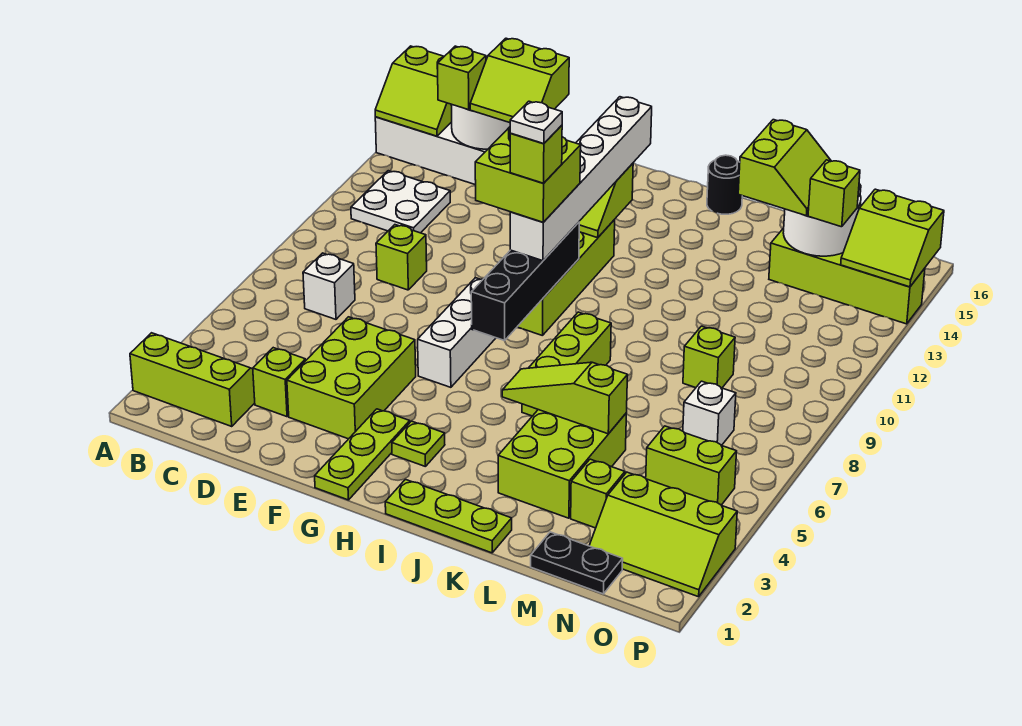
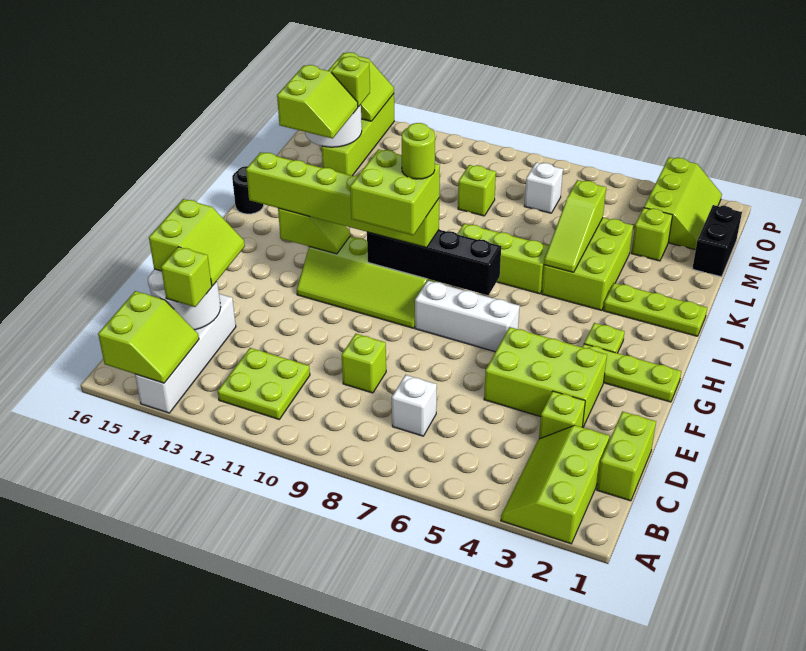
white 2x2 plate [351,171,450,233] -> lime 2x2 plate [218,348,310,419]
white 1x6 brick [510,97,652,261] -> lime 1x6 brick [246,152,439,248]
lime 1x1 brick [510,125,562,183] -> lime 1x1 round brick [402,123,435,179]
white 1x1 plate [510,101,562,144] -> none
lime 1x3 plate [385,480,512,553] -> lime 1x3 plate turned to [603,283,707,336]
lime 2x3 brick [498,410,626,518] -> lime 2x3 brick turned to [542,218,633,310]
lime 2x2 slope [738,120,831,216] -> lime 2x2 slope turned to [277,65,358,138]
black 1x2 plate [531,532,623,594] -> black 1x2 brick [692,205,742,277]
lime 1x2 brick [646,426,737,505] -> lime 1x2 brick moved to [597,412,656,501]

